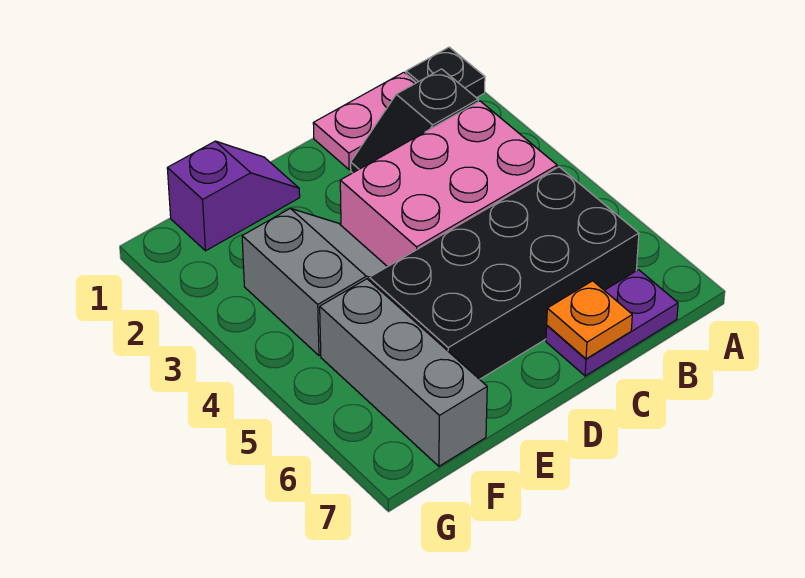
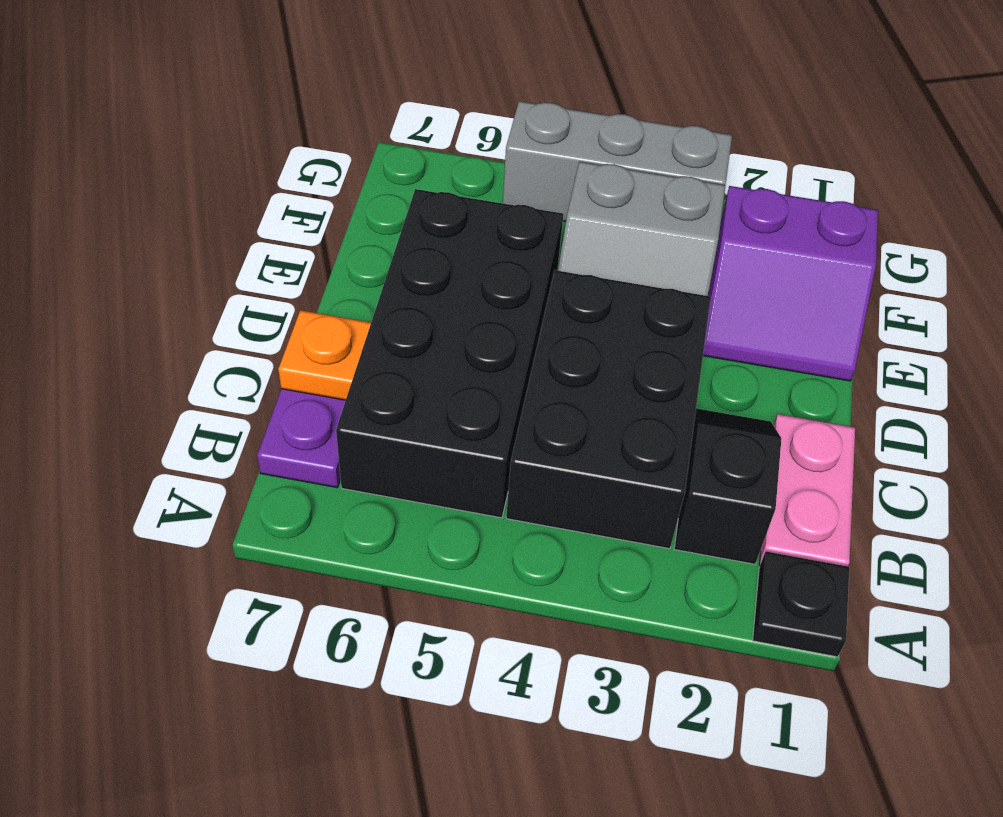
pink 2x3 brick [340,101,557,267] -> black 2x3 brick [506,270,711,549]
purple 1x2 slope [167,141,300,251] -> purple 2x2 slope [703,186,878,381]
grey 1x3 brick [320,279,487,466] -> grey 1x3 brick moved to [503,101,732,221]

